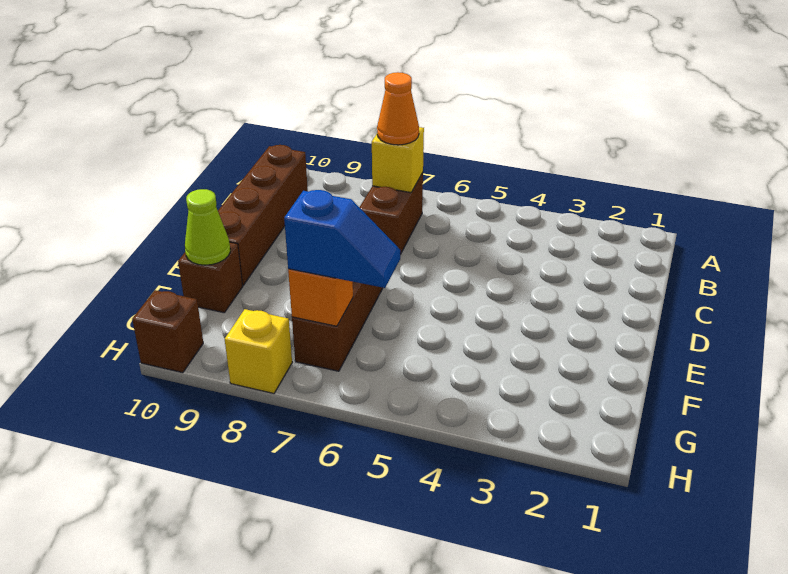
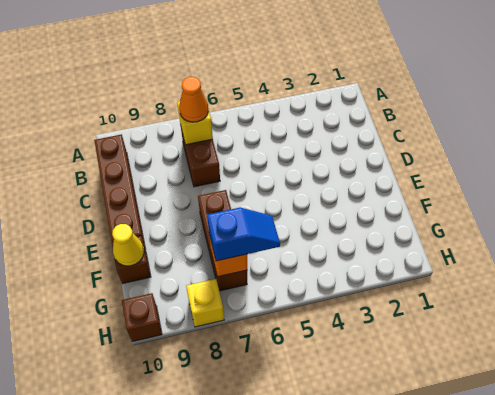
lime 1x1 cone [185,189,230,265] -> yellow 1x1 cone [112,224,144,266]

